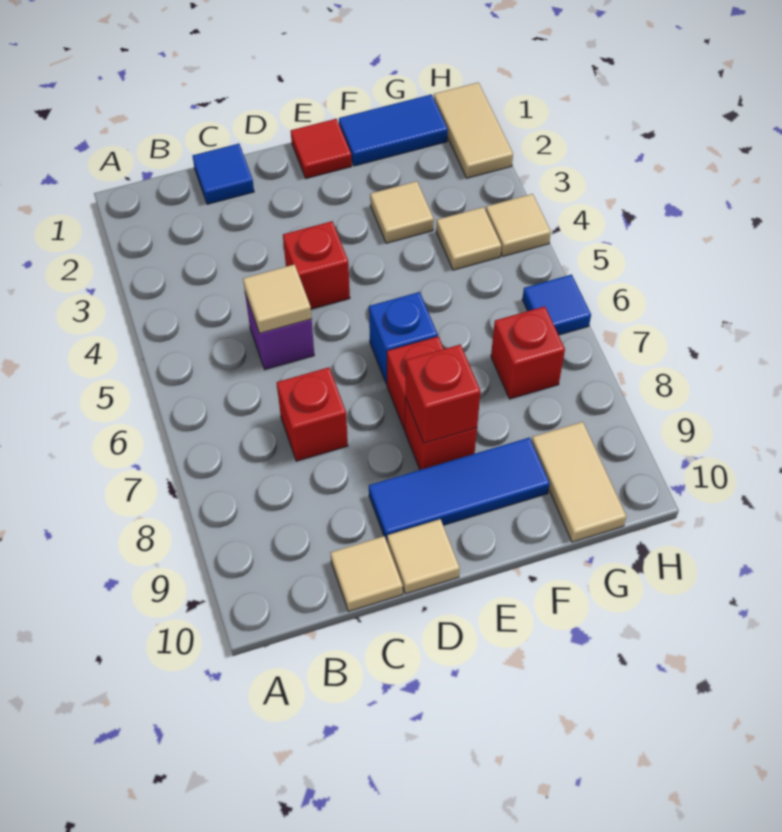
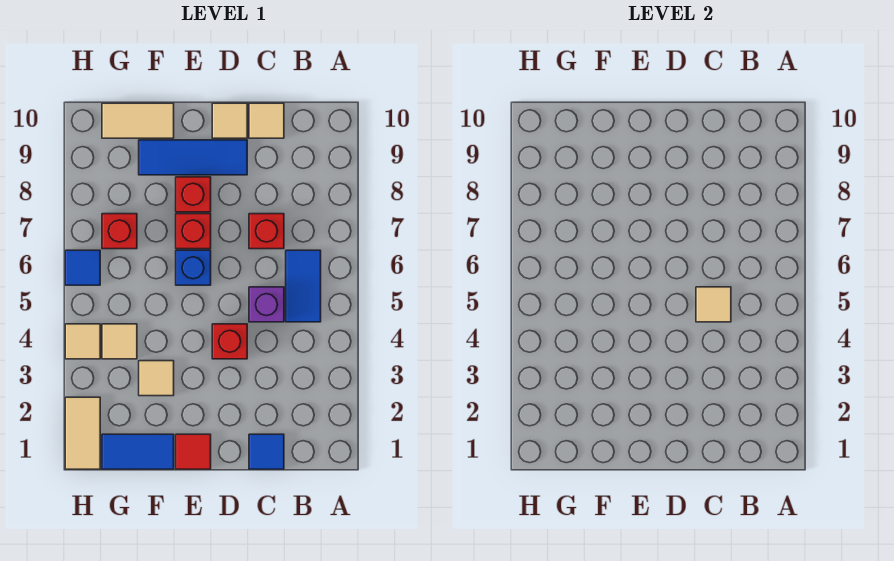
none -> blue 1x2 tile [286,250,321,322]
red 1x1 brick [406,345,481,443] -> none
tan 1x2 tile [532,422,626,542] -> tan 1x2 tile turned to [102,103,174,138]

